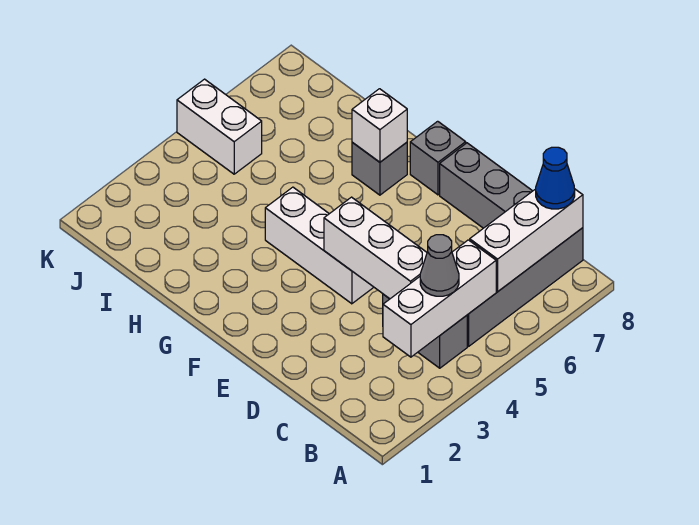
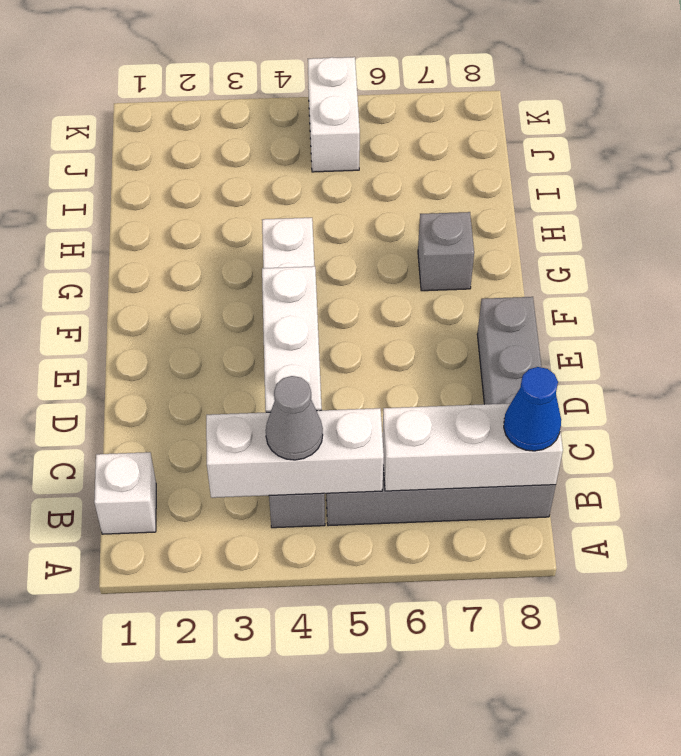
grey 1x1 brick [410,121,466,195] -> none
white 1x1 brick [352,89,407,162] -> white 1x1 brick moved to [94,452,156,534]

